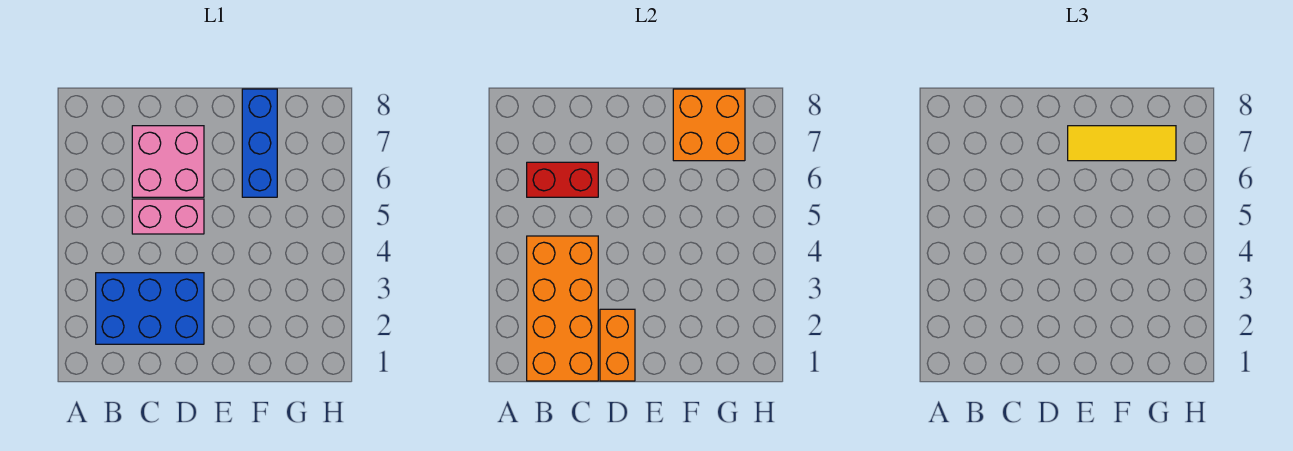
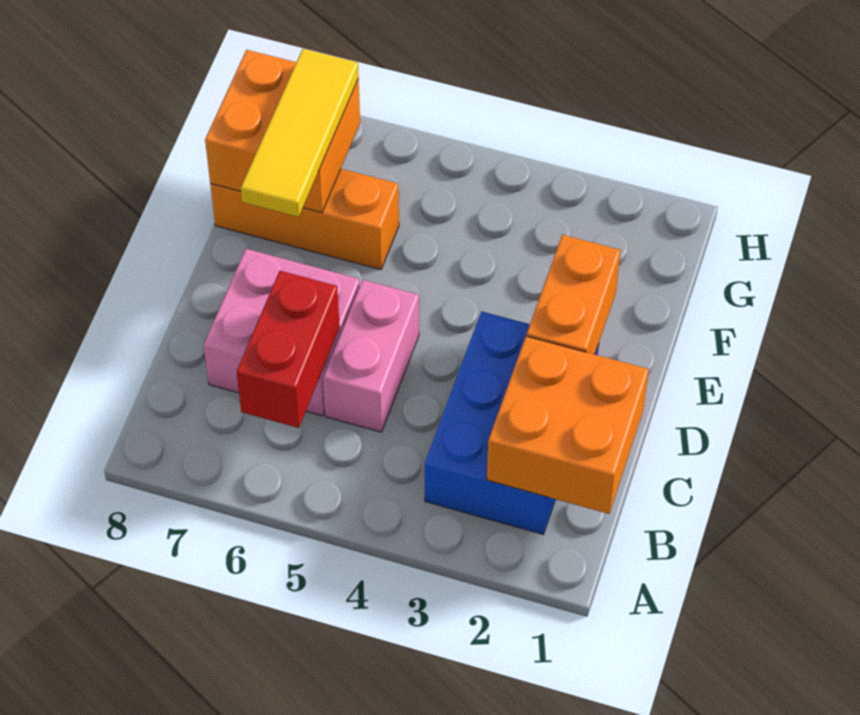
orange 2x4 brick [527,236,598,381] -> orange 2x2 brick [487,336,649,514]
orange 1x2 brick [600,309,635,381] -> orange 1x2 brick turned to [526,235,620,354]
blue 1x3 brick [242,89,277,197] -> orange 1x3 brick [210,169,399,270]

